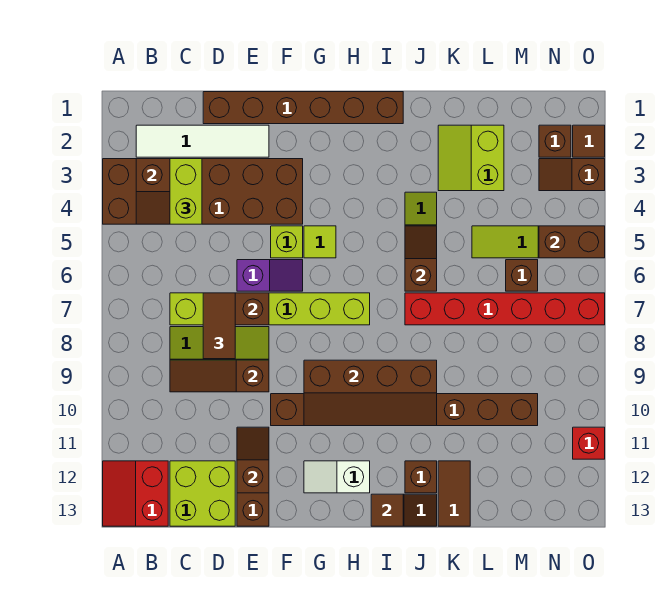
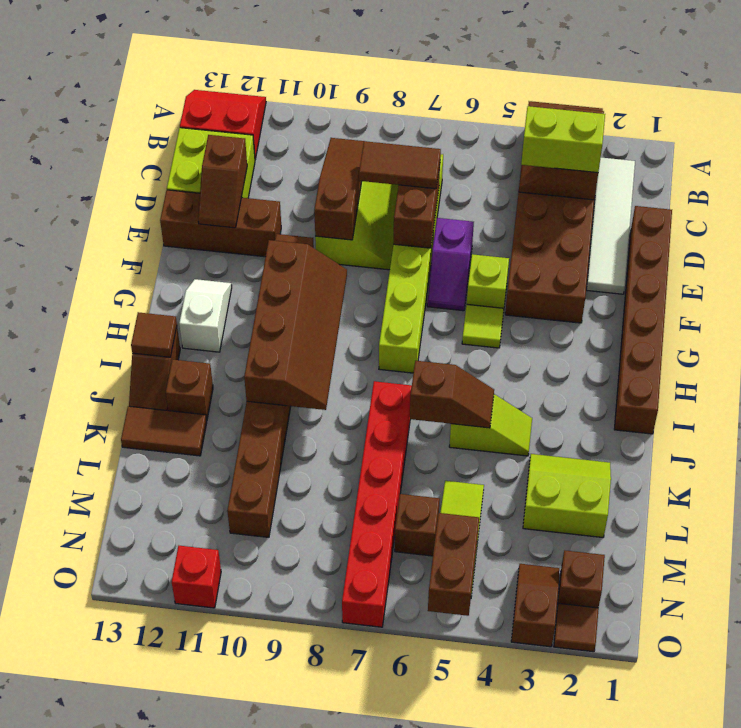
brown 1x2 slope [237,427,269,493] -> brown 1x2 slope turned to [198,135,247,228]
brown 2x4 slope [304,360,437,426] -> brown 2x4 slope turned to [244,240,347,410]

